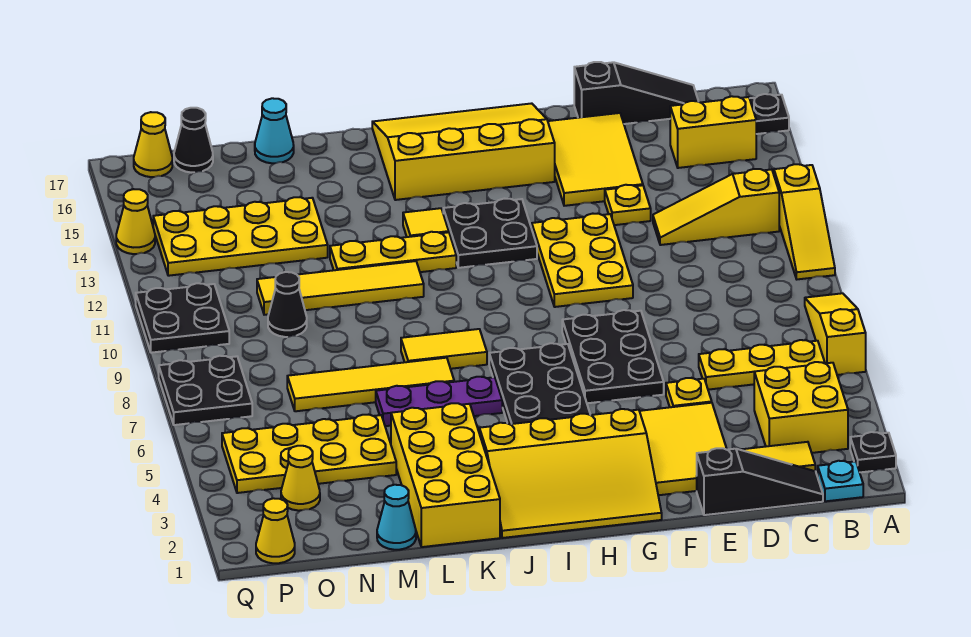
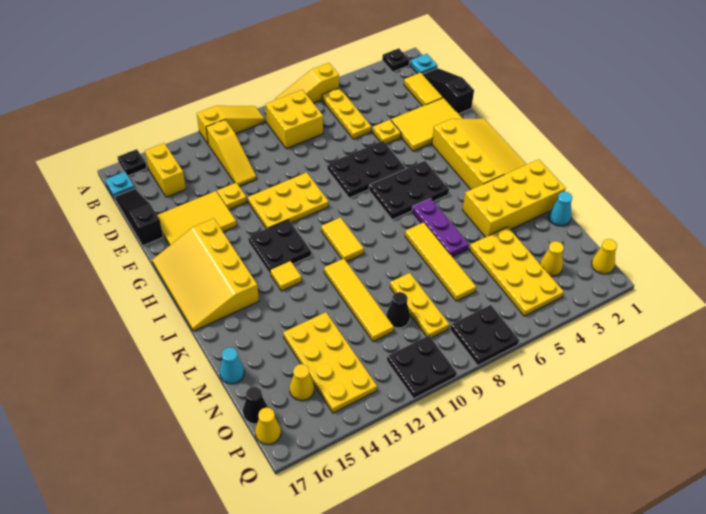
yellow 2x2 brick [754,362,848,453] -> yellow 2x2 brick moved to [265,90,323,149]
none -> cyan 1x1 plate [105,172,134,198]
yellow 1x2 tile [401,329,487,369] -> yellow 1x2 tile moved to [321,218,364,262]
yellow 1x3 plate [330,232,456,272] -> yellow 1x3 plate moved to [390,273,449,338]
yellow 1x1 cone [116,189,155,254] -> yellow 1x1 cone moved to [290,364,314,401]

